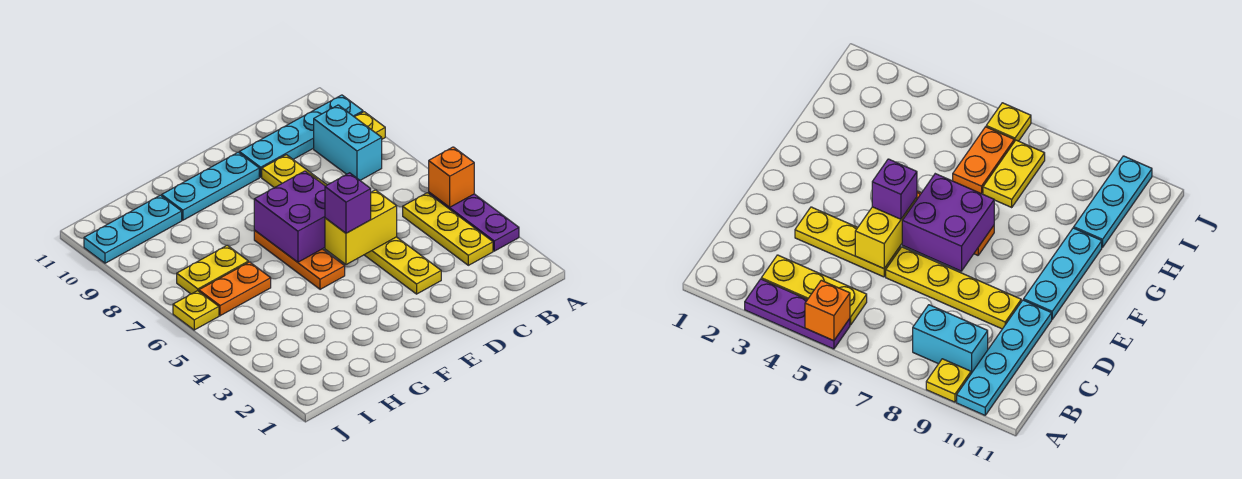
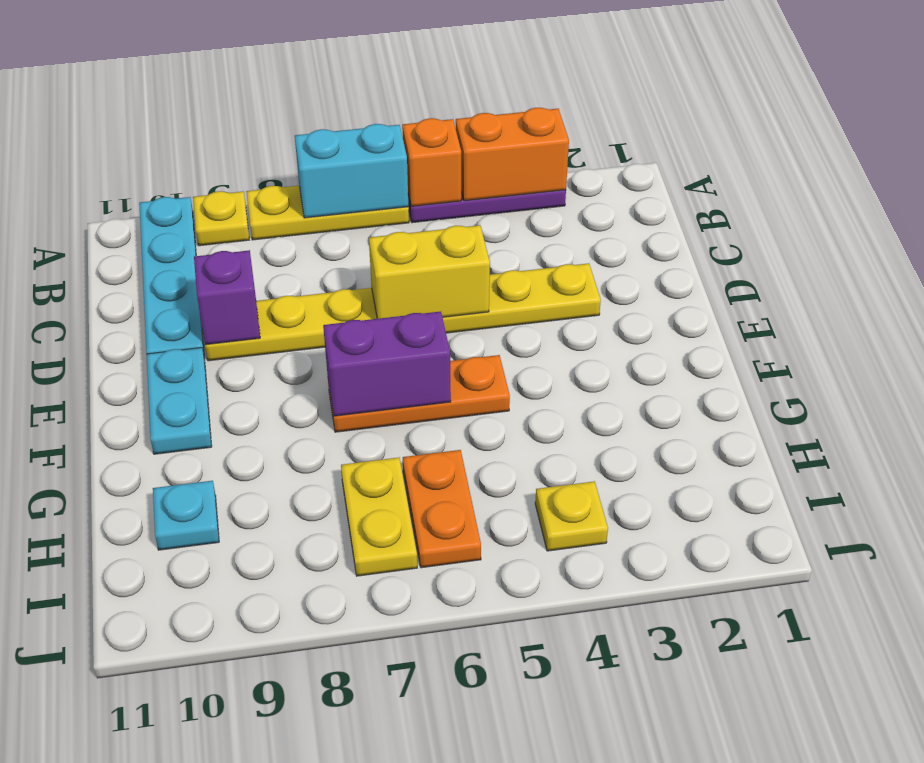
none -> orange 1x2 brick [456,108,569,201]
yellow 1x3 plate [403,193,493,265] -> yellow 1x3 plate moved to [246,186,409,240]
cyan 1x2 brick [314,105,382,180] -> cyan 1x2 brick moved to [295,124,408,218]
yellow 1x2 brick [325,190,397,265] -> yellow 1x2 brick turned to [369,225,490,319]
purple 1x1 brick [325,173,371,233] -> purple 1x1 brick moved to [194,250,260,345]
purple 2x2 brick [254,171,325,262] -> purple 1x2 brick [323,312,451,416]
cyan 1x3 plate [162,152,259,220] -> cyan 1x2 plate [146,348,212,454]
cyan 1x3 plate [84,195,182,263] -> cyan 1x1 plate [153,481,219,550]
yellow 1x1 plate [173,291,219,330] -> yellow 1x1 plate moved to [535,481,608,551]

